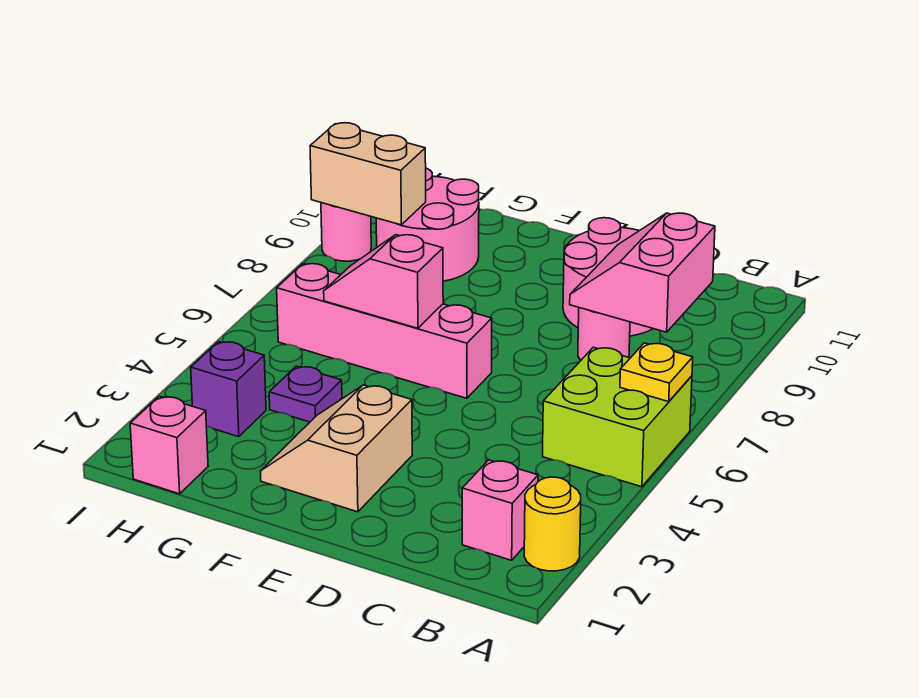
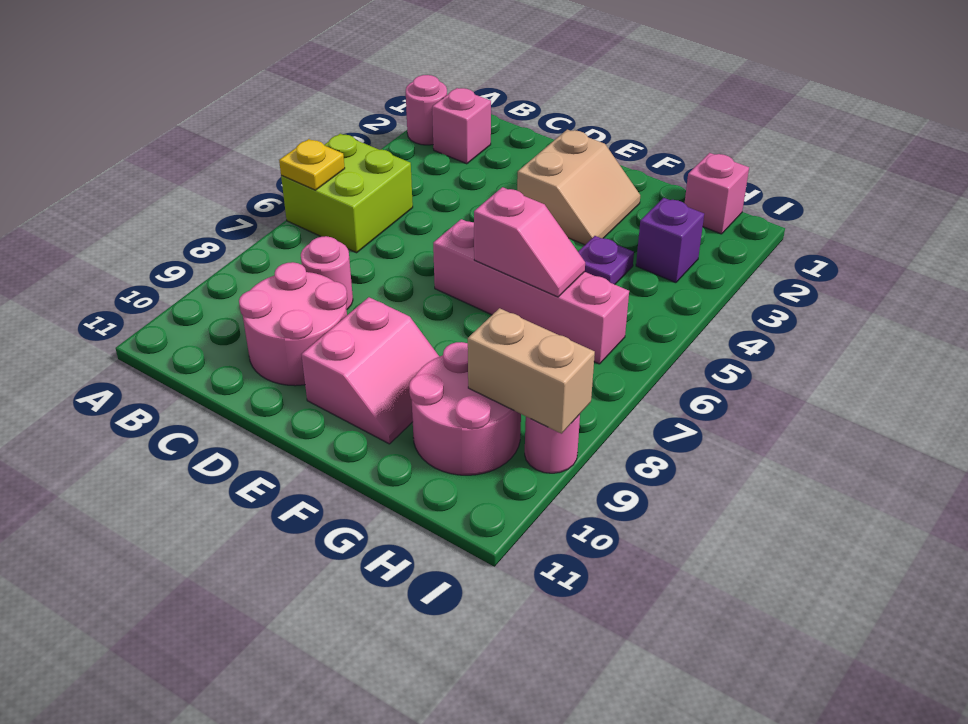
yellow 1x1 round brick [524,477,581,571] -> pink 1x1 round brick [406,75,447,145]
pink 2x2 slope [570,213,715,332] -> pink 2x2 slope moved to [302,297,439,444]

